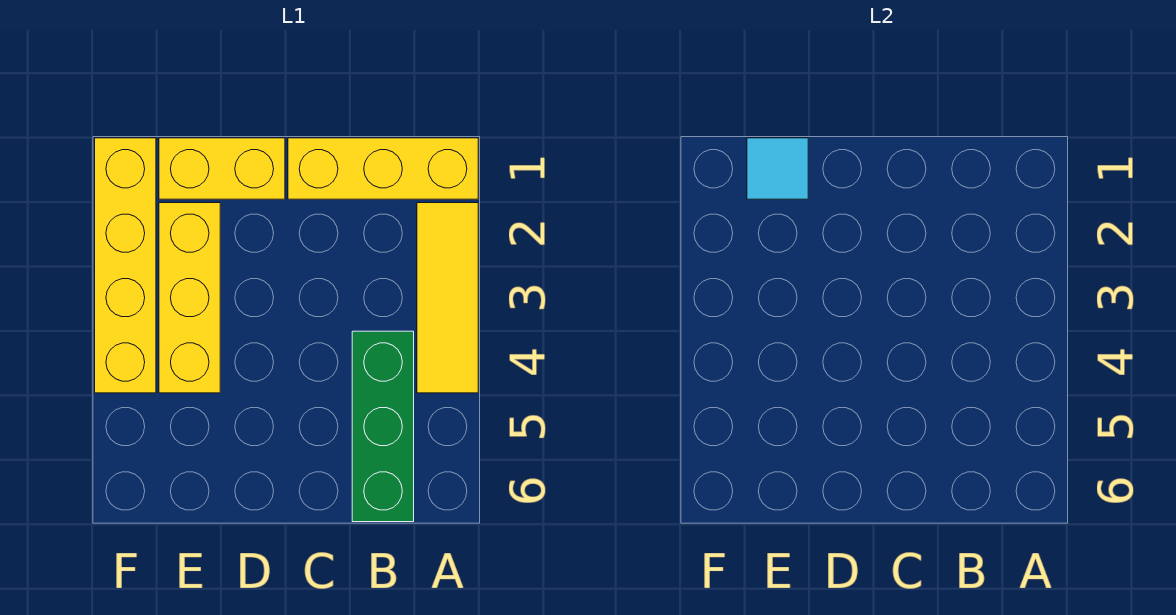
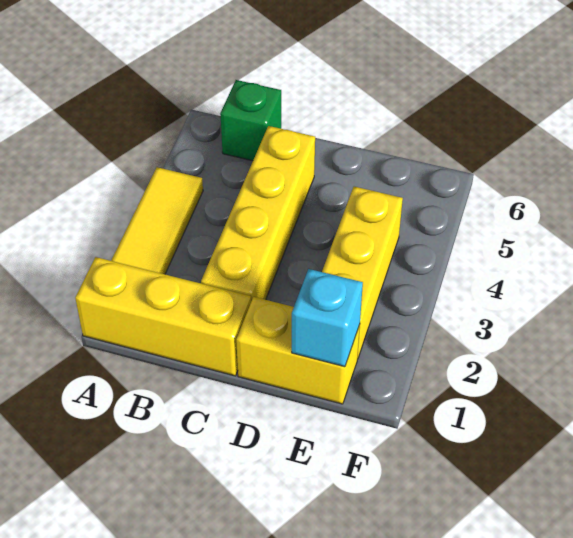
green 1x3 brick [352,331,414,522] -> green 1x1 brick [220,80,281,161]
cyan 1x1 tile [747,138,808,199] -> cyan 1x1 brick [292,269,363,367]
yellow 1x4 brick [95,138,156,393] -> yellow 1x4 brick moved to [201,126,315,301]

